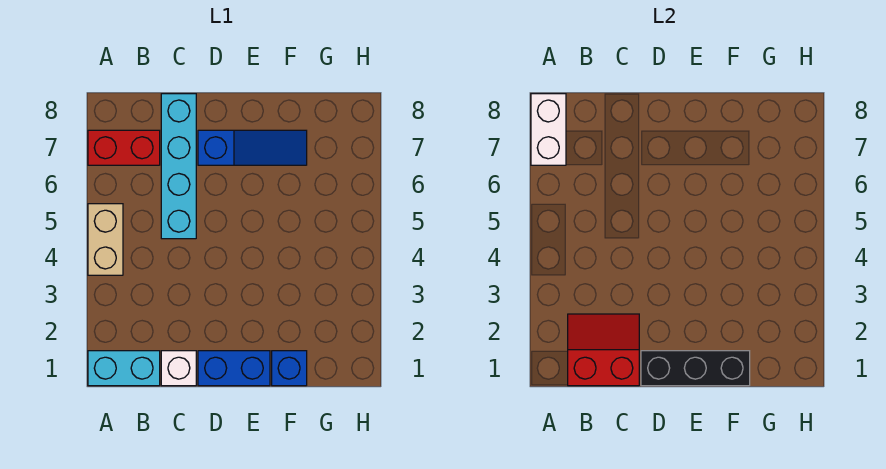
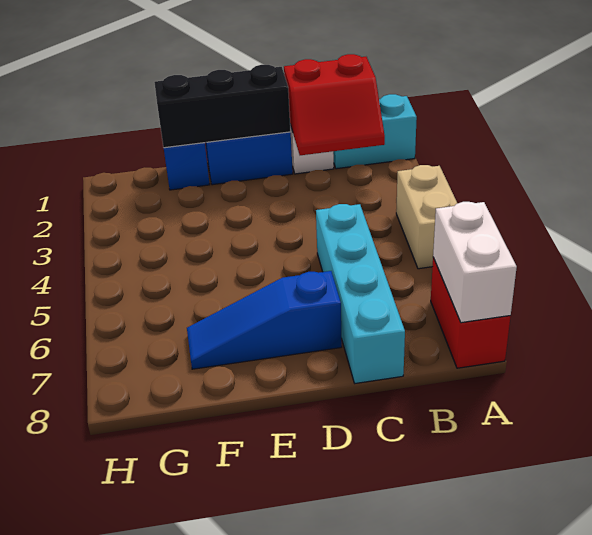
red 1x2 brick [88,130,160,165] -> red 1x2 brick turned to [431,258,511,368]

